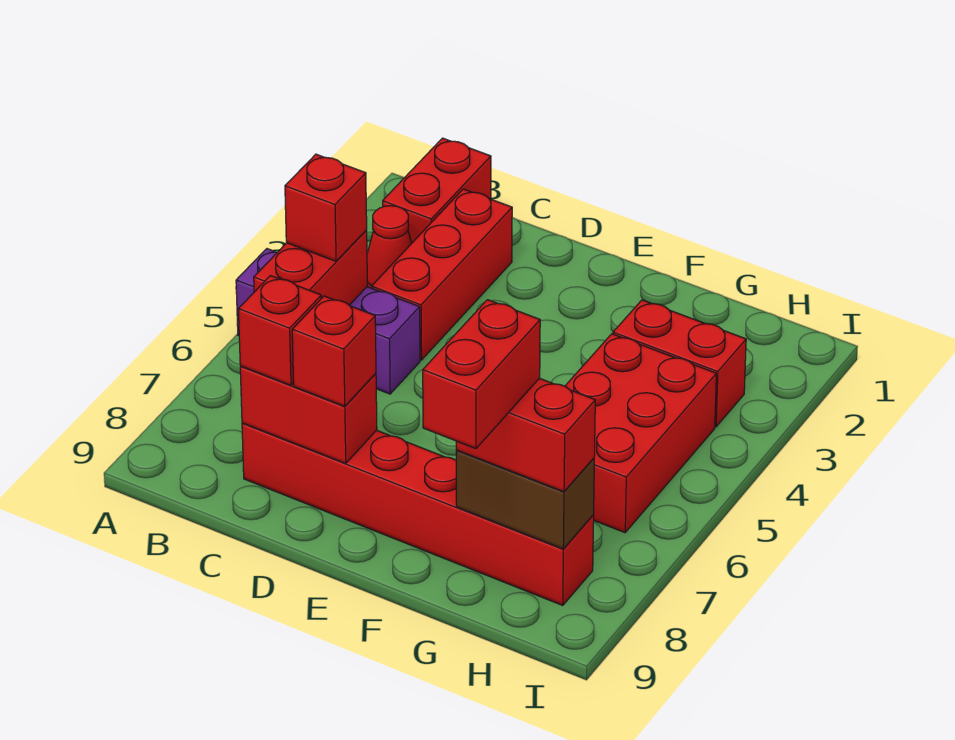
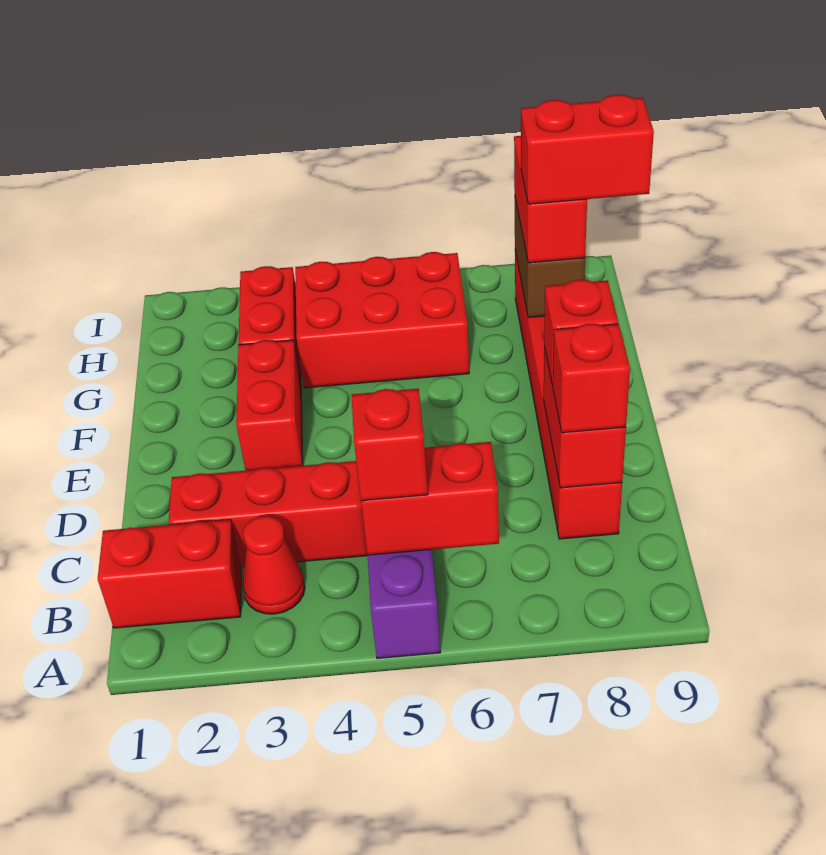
none -> red 1x2 brick [236,340,303,471]

